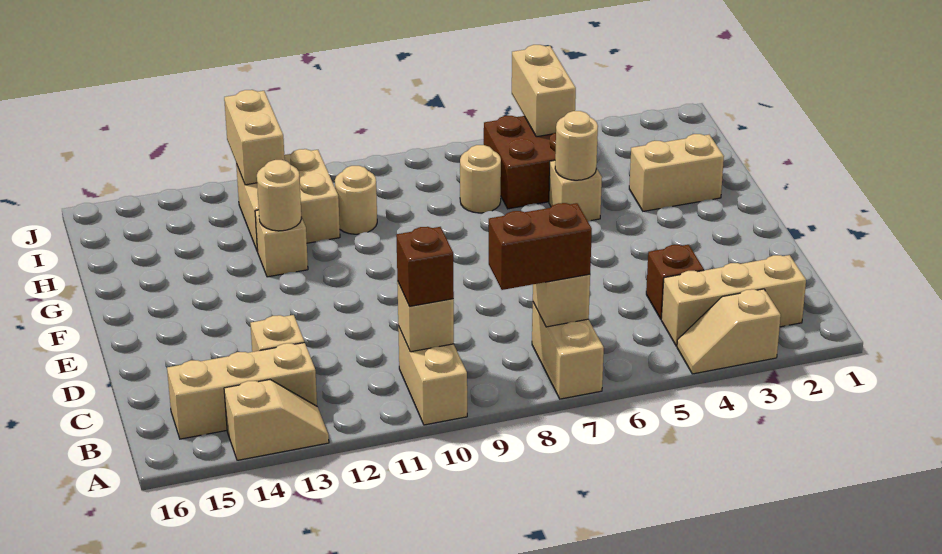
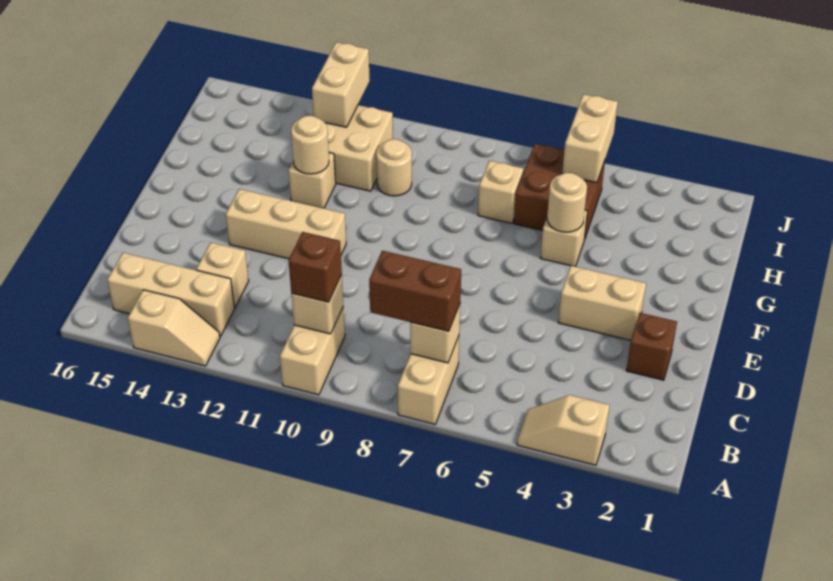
tan 1x3 brick [661,255,806,346] -> tan 1x3 brick moved to [226,189,346,259]
brown 1x1 brick [646,245,704,319] -> brown 1x1 brick moved to [626,313,677,380]
tan 1x2 brick [629,134,724,211] -> tan 1x2 brick moved to [558,266,646,340]
tan 1x1 round brick [460,145,501,213] -> tan 1x1 brick [478,161,523,223]

